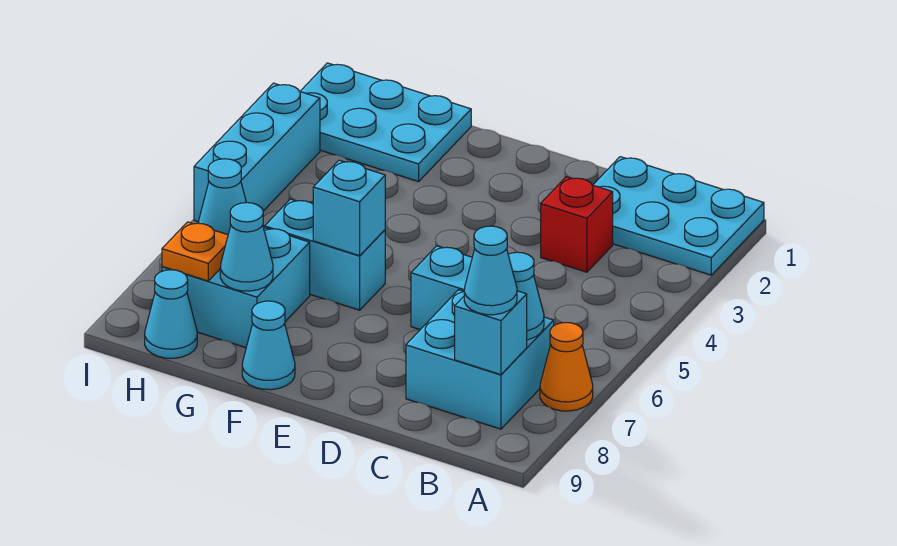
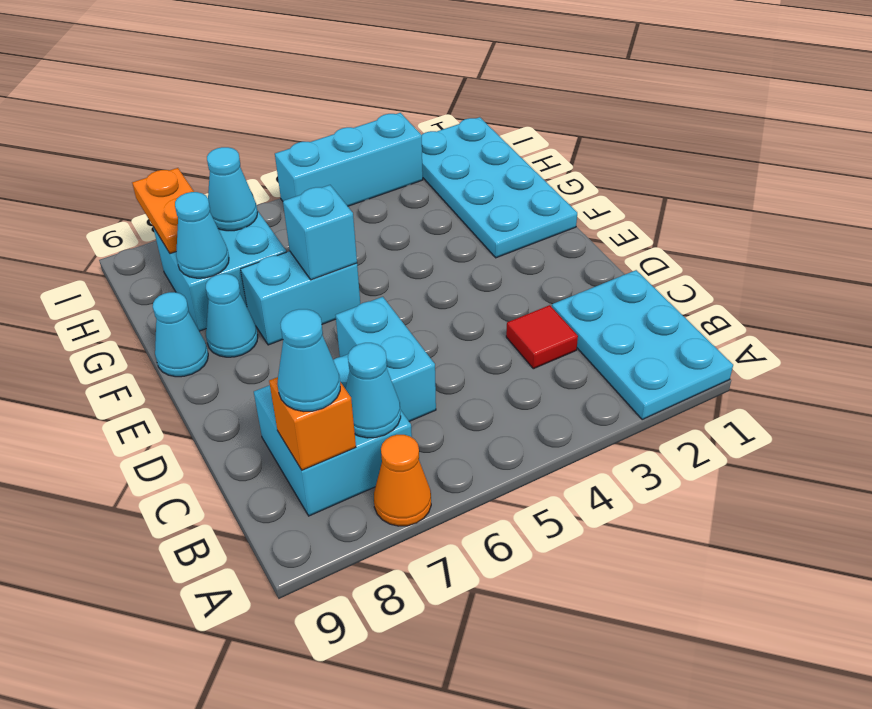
cyan 1x1 brick [455,291,527,375] -> orange 1x1 brick [269,377,356,470]
red 1x1 brick [541,177,613,272] -> red 1x1 tile [506,305,578,369]
cyan 1x2 brick [265,199,385,310] -> cyan 1x2 brick turned to [241,251,360,345]
cyan 2x3 plate [300,63,471,182] -> cyan 2x4 plate [422,117,577,258]
orange 1x1 plate [162,222,228,281] -> orange 1x2 plate [132,168,194,254]
cyan 1x1 cone [145,270,197,358] -> cyan 1x1 cone moved to [206,274,258,357]

